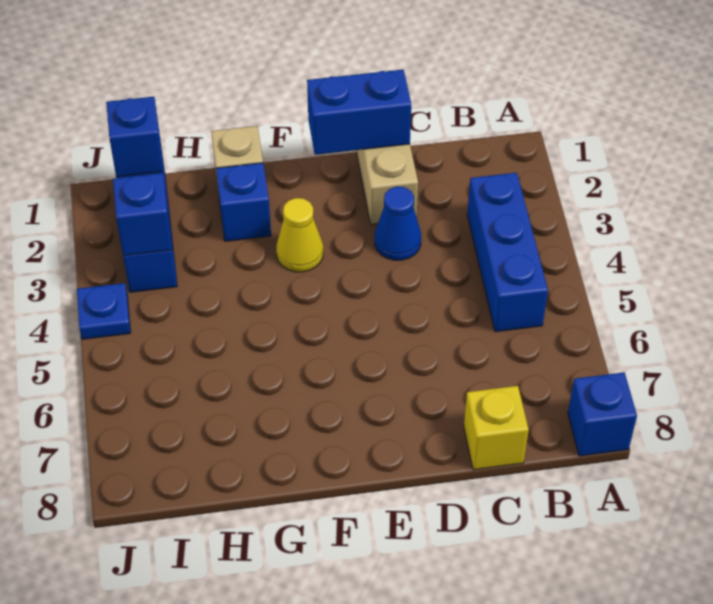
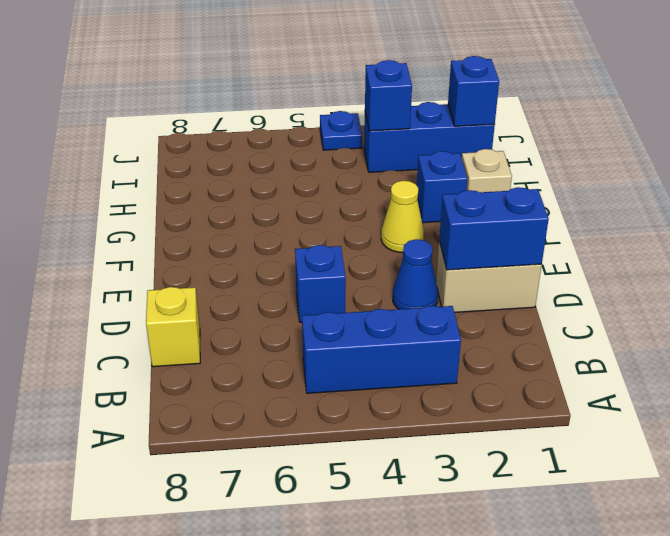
blue 1x1 brick [568,372,637,456] -> blue 1x1 brick moved to [295,245,346,322]
blue 1x2 brick [307,70,411,155] -> blue 1x2 brick turned to [439,187,549,270]

